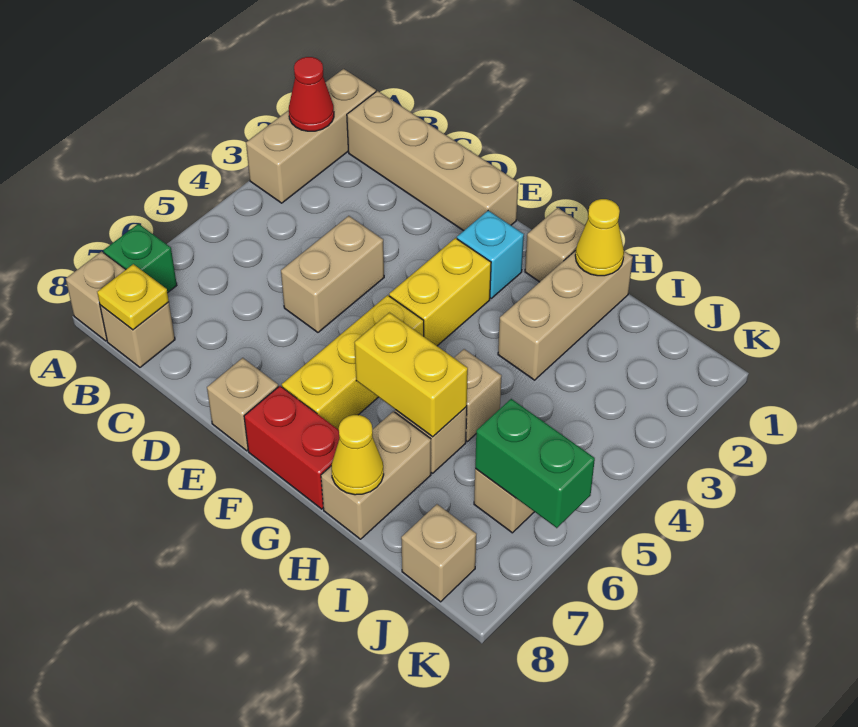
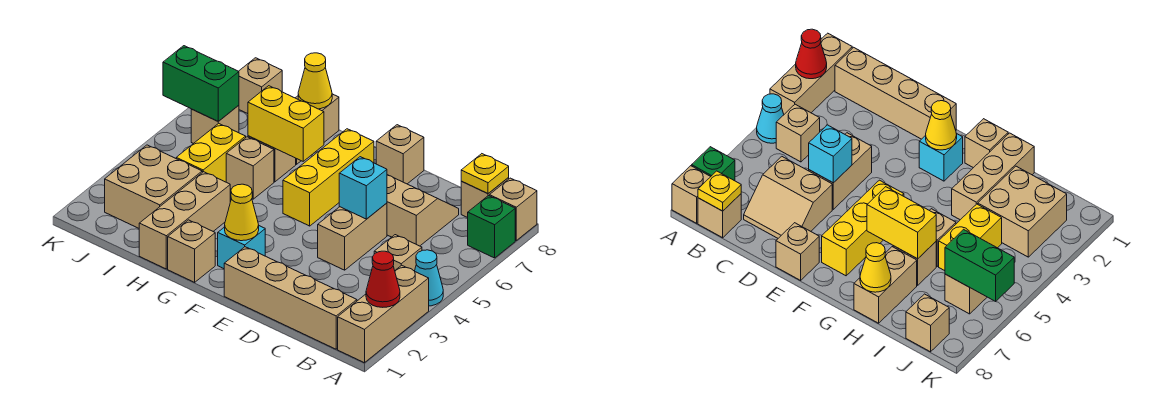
none -> cyan 1x1 cone [415,250,443,306]
none -> tan 1x1 brick [374,235,422,271]
none -> tan 2x2 slope [387,175,459,246]
none -> cyan 1x1 brick [339,157,387,219]
yellow 1x2 brick [389,238,491,346] -> yellow 1x2 brick moved to [176,123,246,182]
red 1x2 brick [244,386,340,509] -> none
yellow 1x1 cone [575,199,624,276] -> yellow 1x1 cone moved to [225,184,259,241]
none -> tan 2x2 brick [105,145,202,228]

